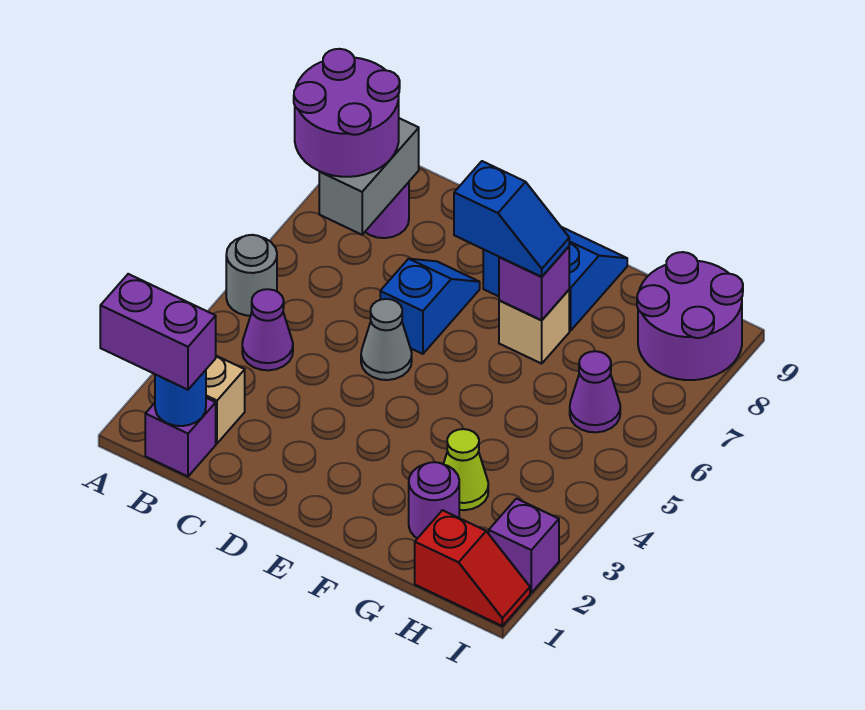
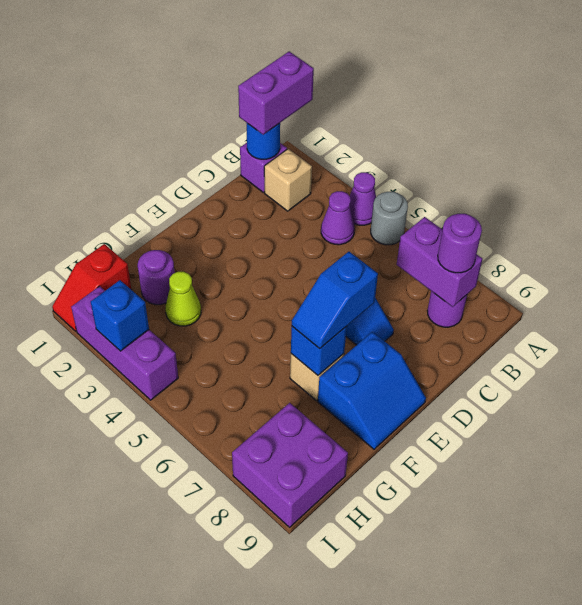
purple 2x2 round brick [294,49,400,177] -> purple 1x1 round brick [438,214,482,273]
grey 1x2 brick [319,118,419,235] -> purple 1x2 brick [397,217,482,307]
grey 1x1 cone [361,299,412,380] -> none
purple 1x1 brick [499,247,569,320] -> blue 1x1 brick [291,327,347,375]
purple 1x1 cone [570,351,620,432] -> purple 1x1 cone moved to [350,172,376,225]
purple 2x2 round brick [637,252,743,380] -> purple 2x2 brick [232,403,348,527]
purple 1x1 brick [489,499,559,593] -> purple 1x3 brick [71,286,178,400]
none -> blue 1x1 brick [91,280,149,351]

